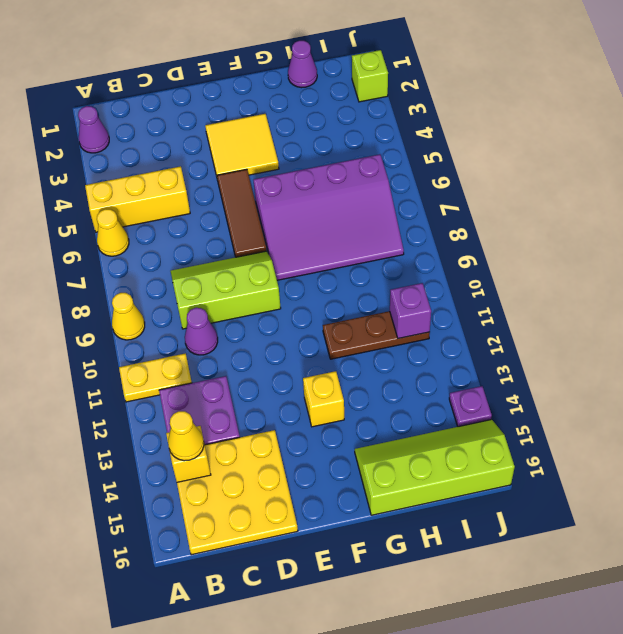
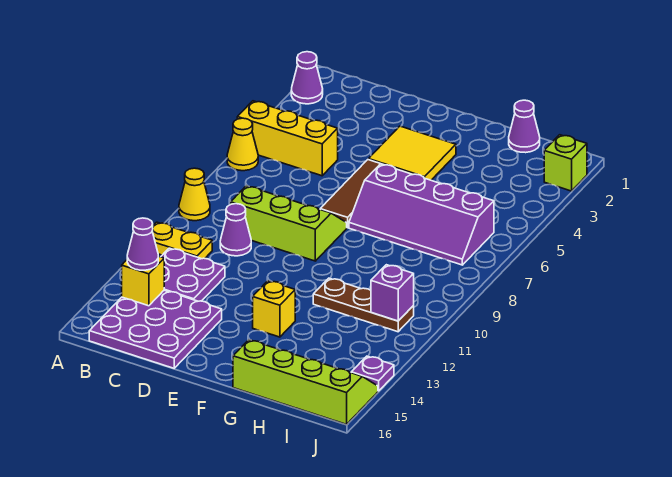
yellow 3x3 plate [177,430,298,555] -> purple 3x3 plate [89,290,222,368]
yellow 1x1 cone [168,411,204,461] -> purple 1x1 cone [127,218,158,270]
purple 3x4 slope [254,154,404,280] -> purple 2x4 slope [349,164,494,265]

